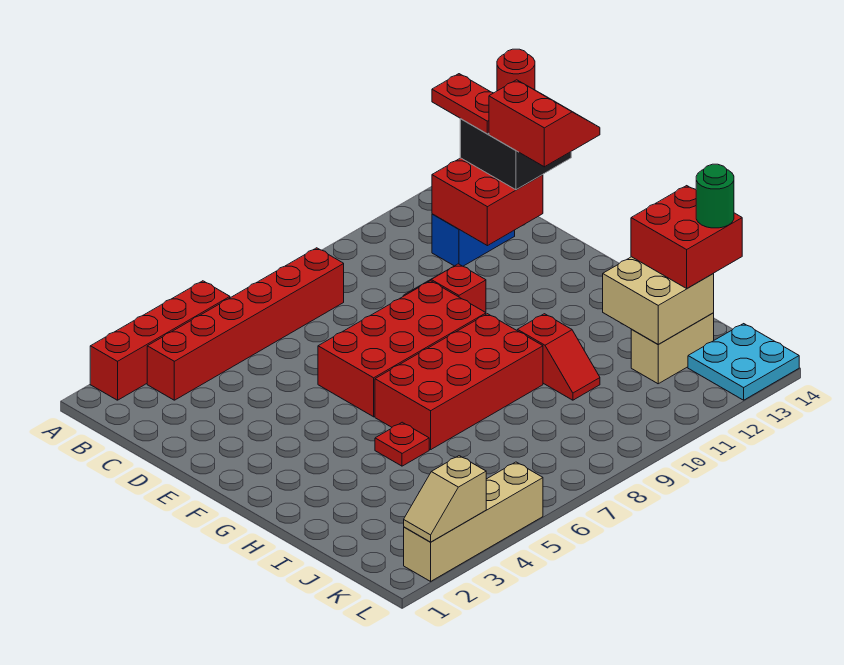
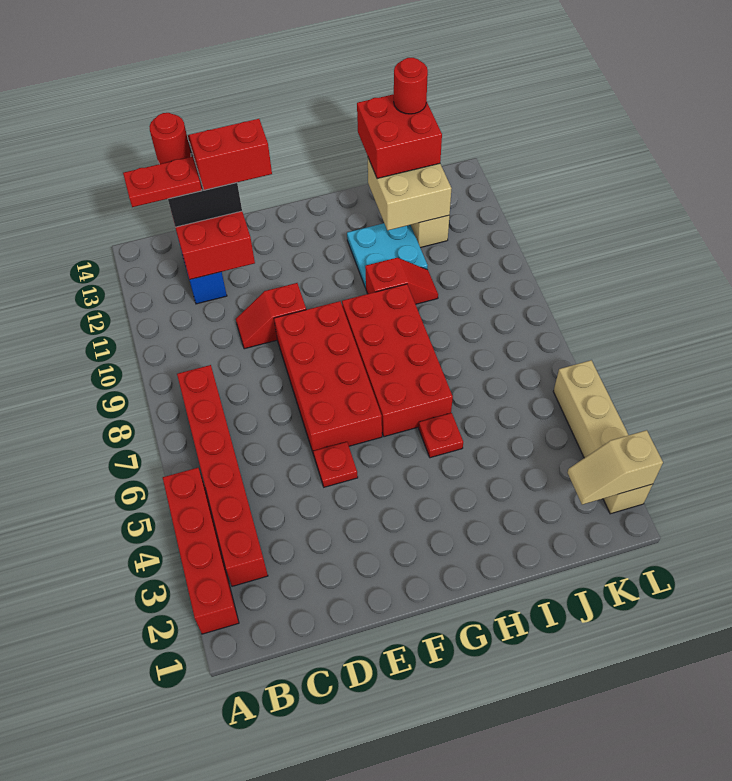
none -> red 1x1 plate [313,442,358,487]
green 1x1 round brick [696,164,734,228] -> red 1x1 round brick [394,58,428,114]
cyan 2x2 plate [688,324,799,400] -> cyan 2x2 plate moved to [347,223,428,288]
tan 1x2 slope [404,456,486,542] -> tan 1x2 slope turned to [568,430,663,505]

